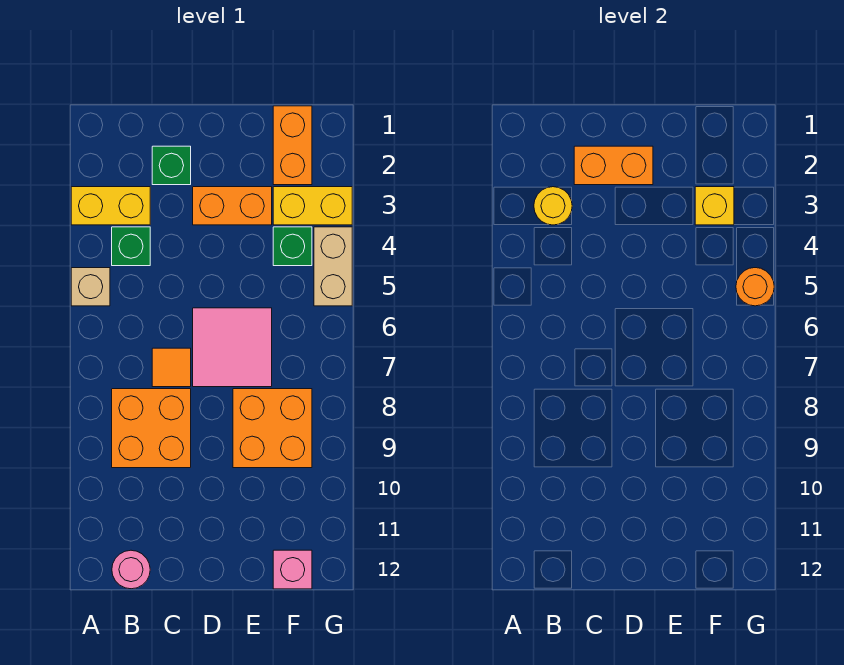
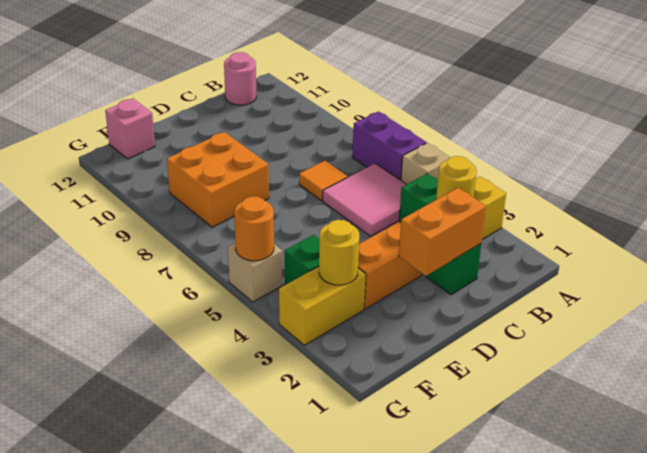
none -> purple 1x2 brick [352,111,426,180]
orange 2x2 brick [112,389,191,468] -> none
pink 2x2 tile [193,308,272,387] -> pink 2x2 tile moved to [323,163,406,236]
orange 1x2 brick [273,106,312,185] -> none
yellow 1x1 brick [695,187,734,225] -> yellow 1x1 round brick [319,220,359,285]
tan 1x2 brick [314,227,352,306] -> tan 1x1 brick [228,244,282,302]

